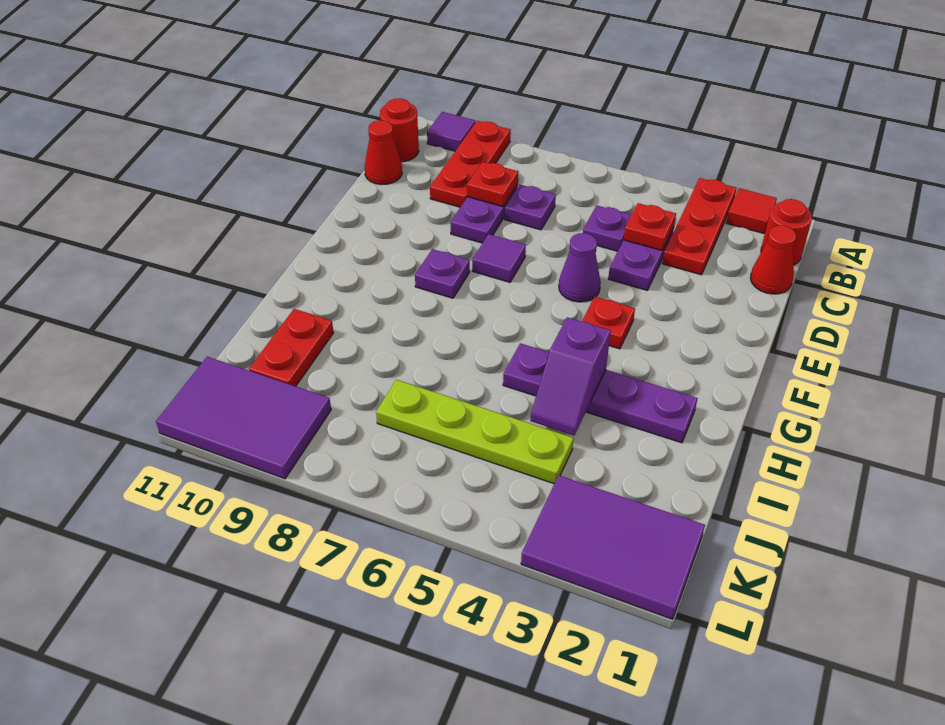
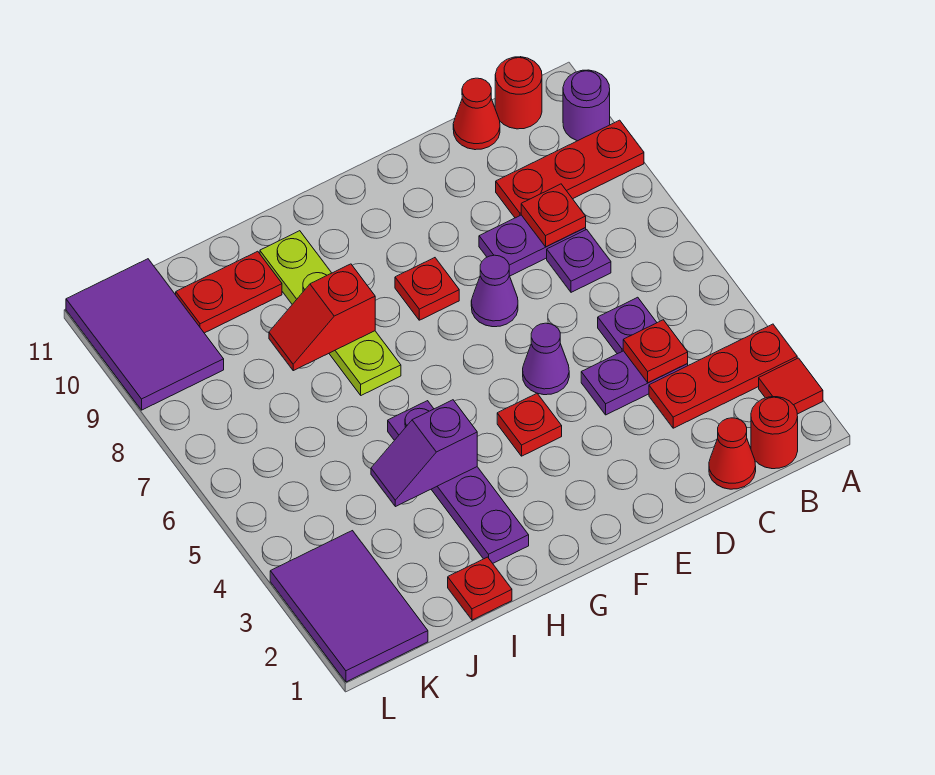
purple 1x1 tile [427,112,475,151] -> purple 1x1 round brick [563,70,610,141]
purple 1x1 tile [472,234,526,282] -> purple 1x1 cone [471,255,518,327]
purple 1x1 plate [415,249,470,298] -> red 1x1 plate [395,258,459,320]
none -> red 1x2 slope [269,264,375,371]
none -> red 1x1 plate [448,557,512,620]
lime 1x4 plate [376,380,574,484] -> lime 1x4 plate moved to [260,231,401,395]

